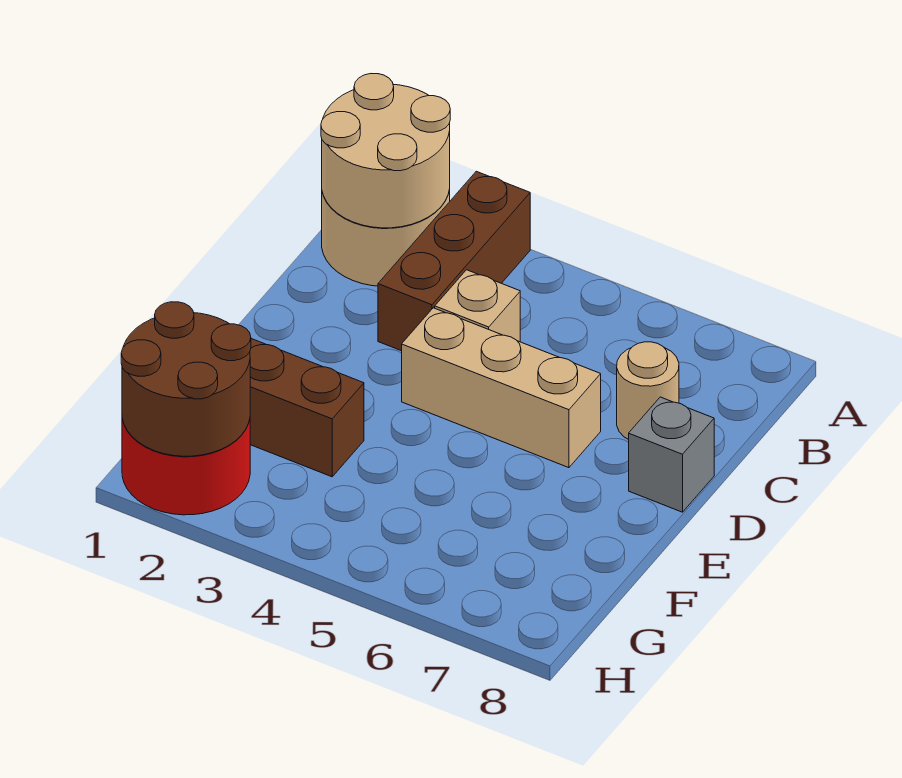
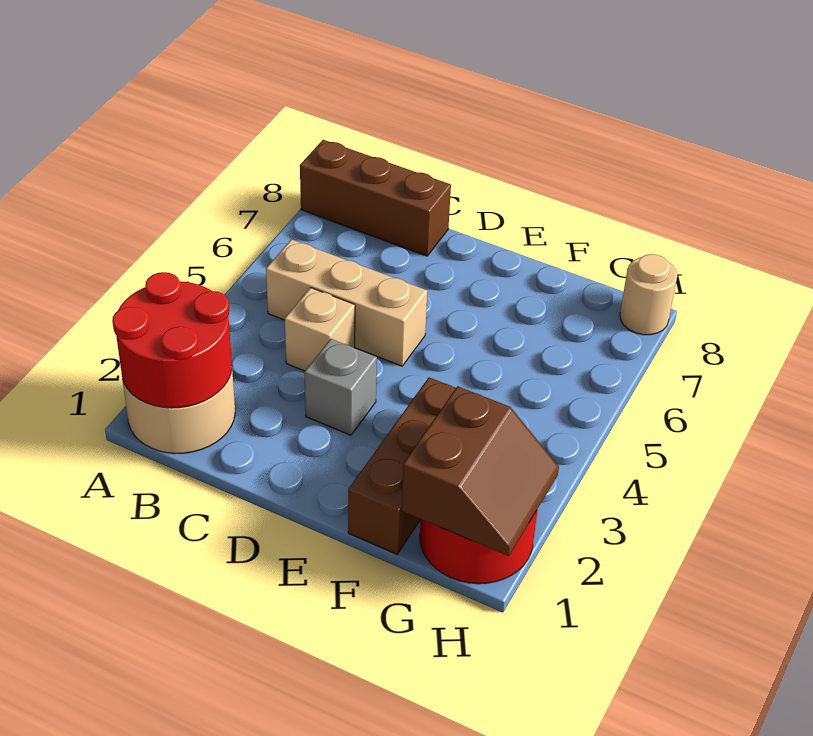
tan 2x2 round brick [321,74,450,228] -> red 2x2 round brick [112,272,232,408]
brown 1x3 brick [378,171,530,351] -> brown 1x3 brick moved to [300,140,451,256]
tan 1x1 round brick [617,342,679,439] -> tan 1x1 round brick moved to [620,254,677,335]
tan 1x3 brick [402,308,601,468] -> tan 1x3 brick turned to [266,239,427,366]
grey 1x1 brick [629,397,714,512] -> grey 1x1 brick moved to [304,339,377,435]
brown 2x2 round brick [121,302,251,456] -> brown 2x2 slope [402,386,559,556]

